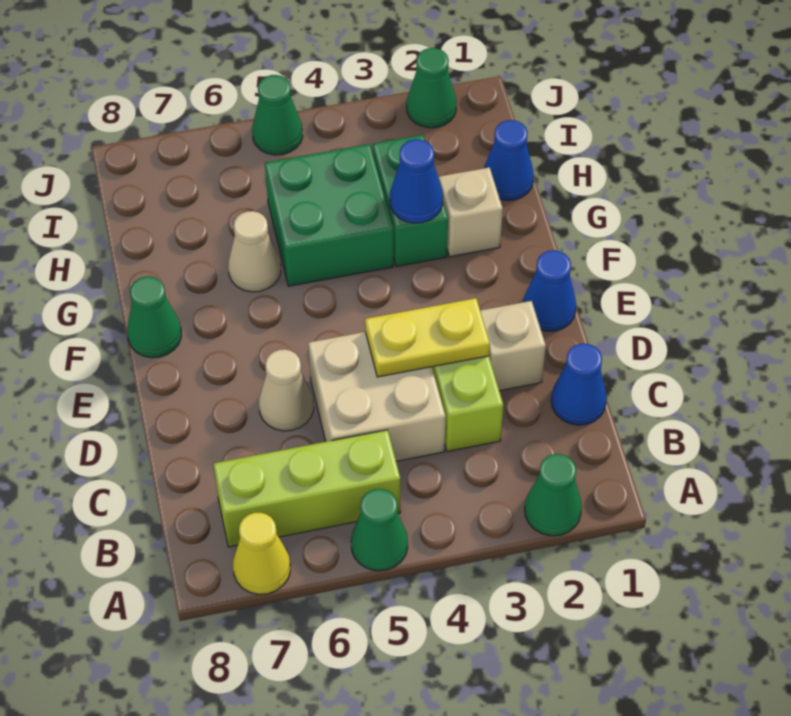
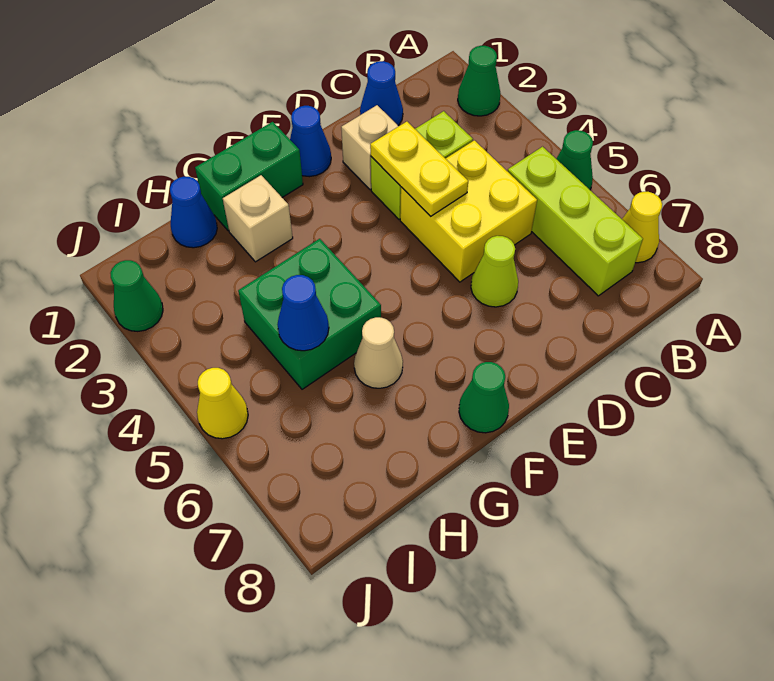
tan 2x2 brick [308,332,446,461] -> yellow 2x2 brick [400,140,537,282]
tan 1x1 cone [259,349,314,431] -> lime 1x1 cone [471,236,518,307]
green 1x2 brick [373,135,448,267] -> green 1x2 brick moved to [195,122,303,231]
blue 1x1 cone [390,139,443,223] -> blue 1x1 cone moved to [277,275,329,351]
green 1x1 cone [252,75,303,155] -> yellow 1x1 cone [197,368,248,439]

